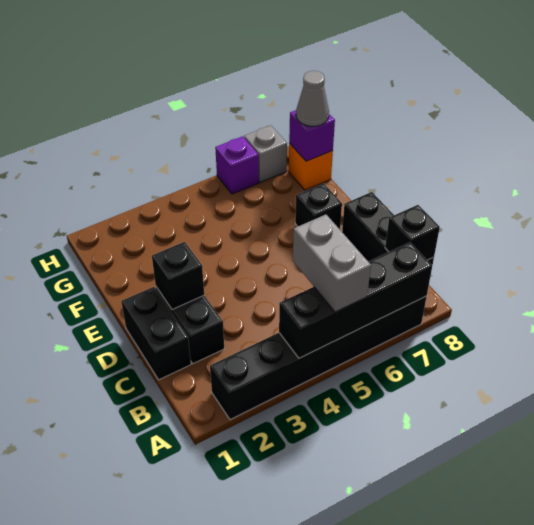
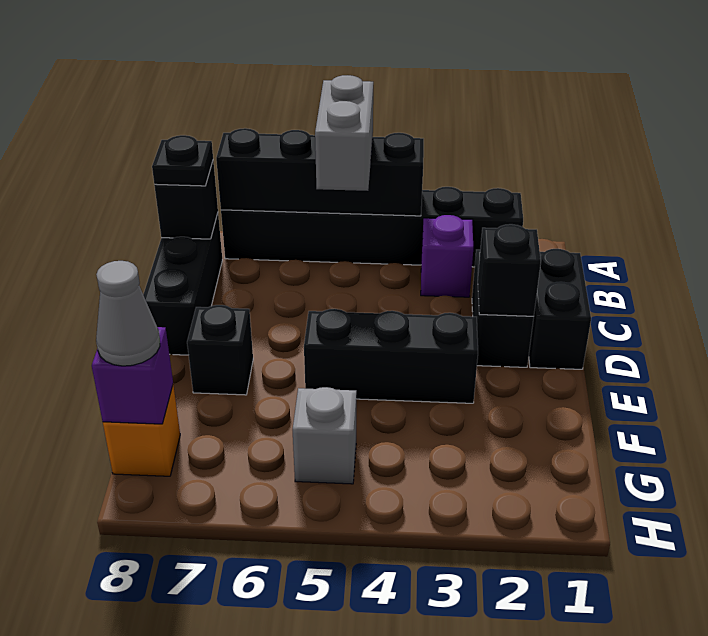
none -> black 1x1 plate [152,135,213,186]
none -> black 1x3 brick [304,309,478,403]
purple 1x1 brick [215,136,259,194] -> purple 1x1 brick moved to [421,215,473,297]
grey 1x1 brick [244,125,287,182] -> grey 1x1 brick moved to [293,387,356,484]

